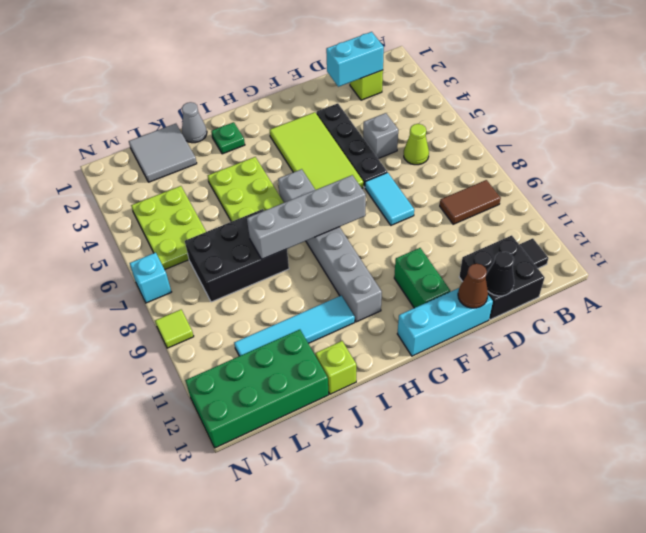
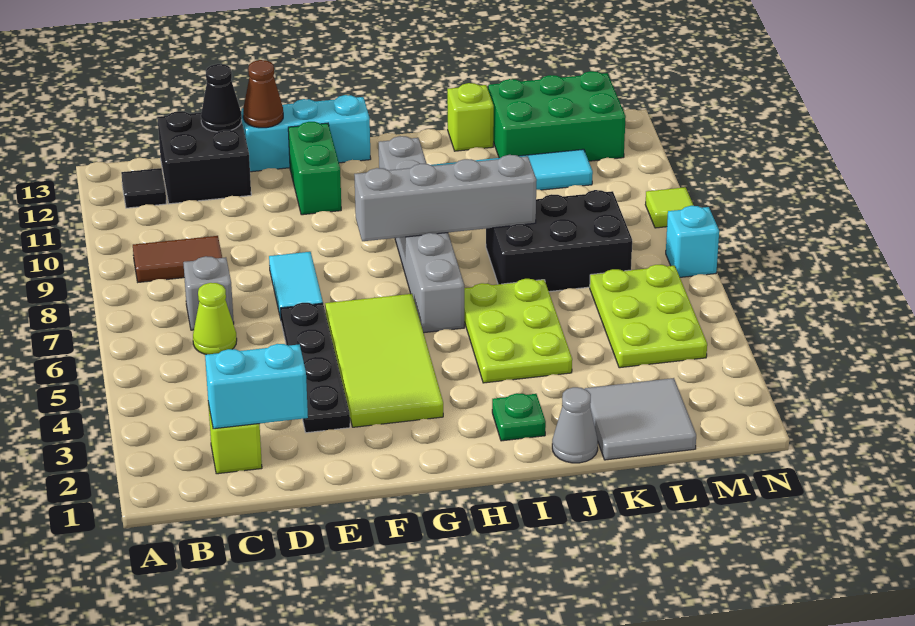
grey 1x1 brick [363,113,398,159] -> grey 1x1 brick moved to [183,256,234,330]
green 2x4 brick [185,330,329,448] -> green 2x3 brick [488,71,626,161]

